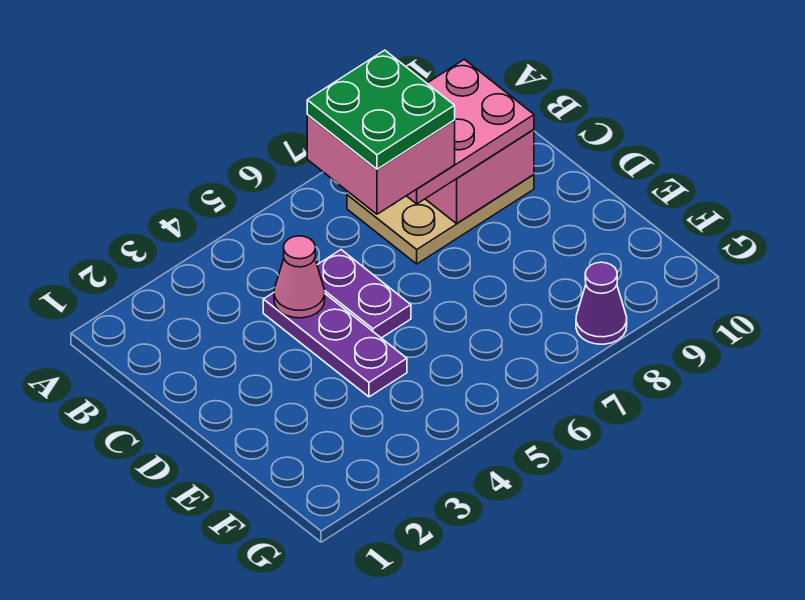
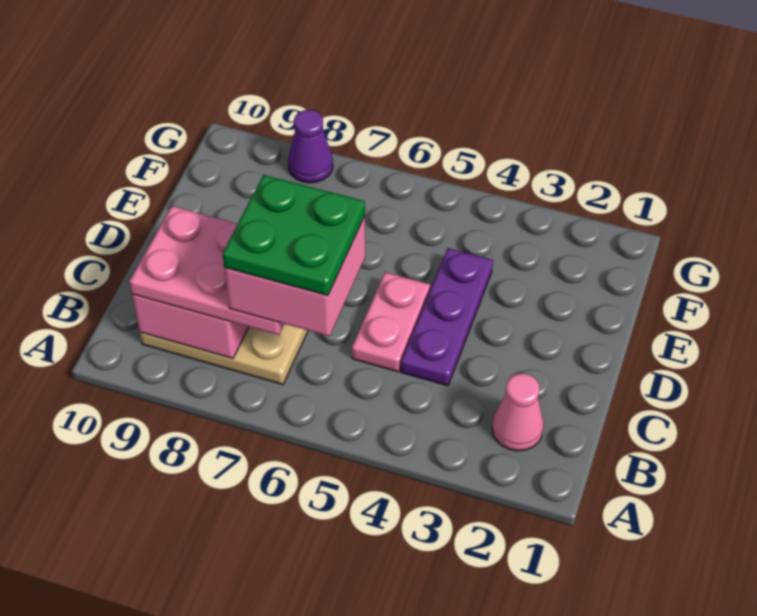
pink 1x1 cone [274,236,325,318] -> pink 1x1 cone moved to [492,373,544,451]
purple 1x2 plate [317,250,411,338] -> pink 1x2 plate [352,272,430,372]

